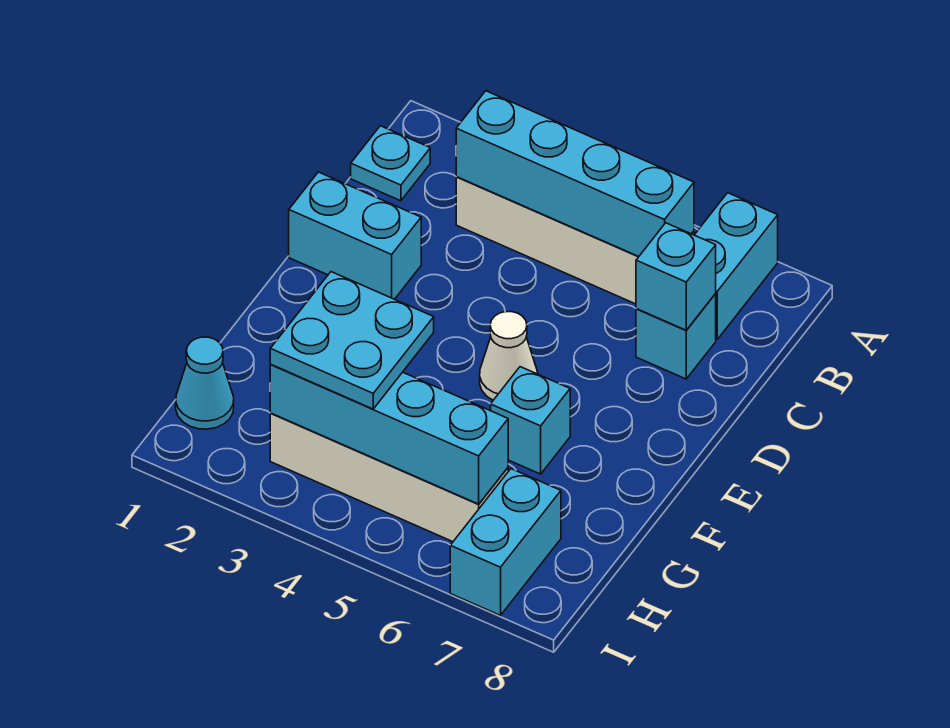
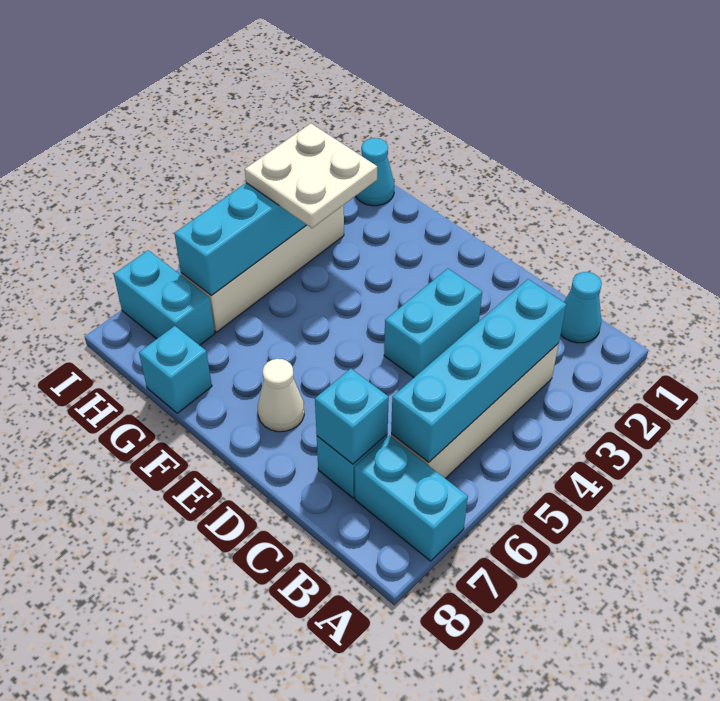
cyan 1x1 plate [351,126,430,201] -> cyan 1x1 cone [561,272,602,343]
cyan 1x2 brick [289,172,421,299] -> cyan 1x2 brick moved to [384,268,482,377]
white 1x1 cone [480,312,538,400] -> white 1x1 cone moved to [258,359,304,432]
cyan 1x1 brick [491,367,570,474] -> cyan 1x1 brick moved to [139,326,212,413]
cyan 2x2 plate [270,272,434,409] -> white 2x2 plate [245,123,377,228]

